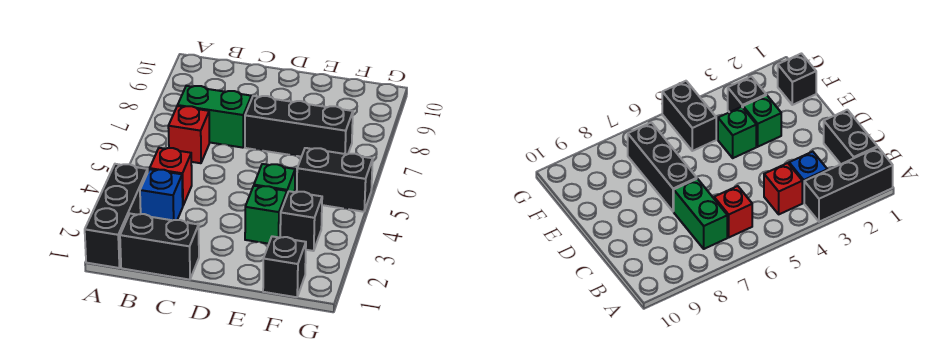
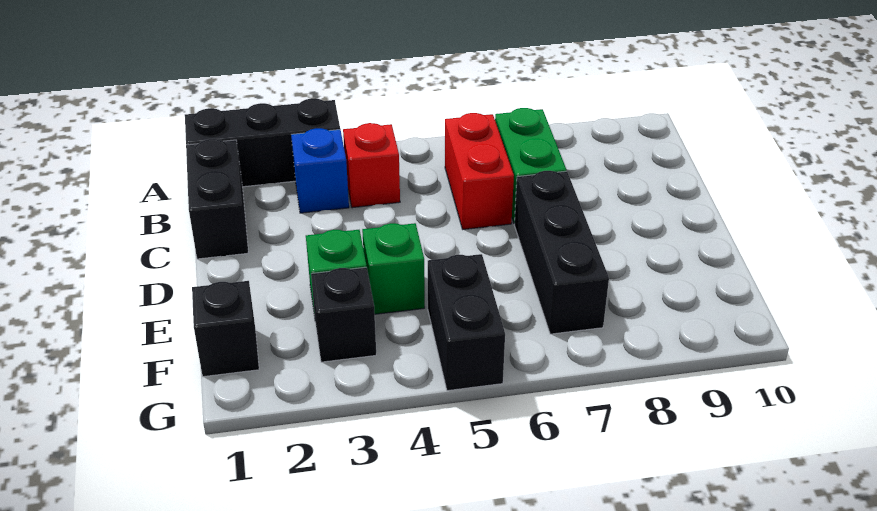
red 1x1 brick [168,106,209,163] -> red 1x2 brick [445,113,514,229]

